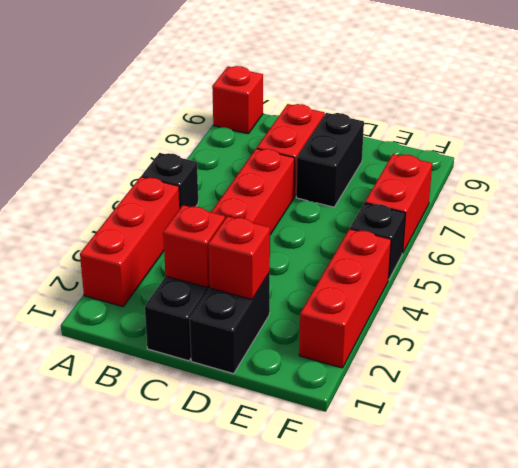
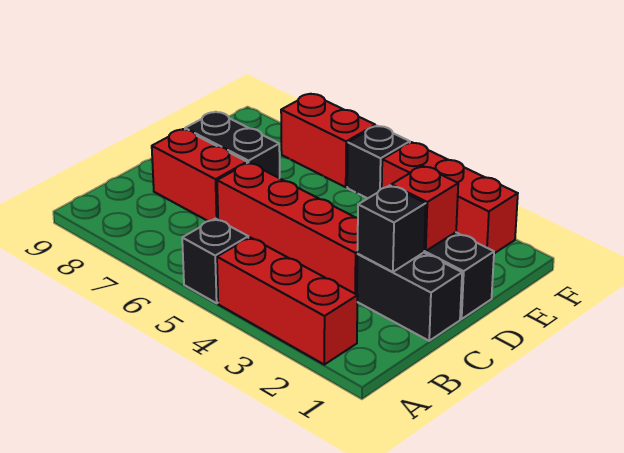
red 1x1 brick [212,66,263,134] -> none
red 1x1 brick [163,205,225,287] -> black 1x1 brick [357,186,426,272]

